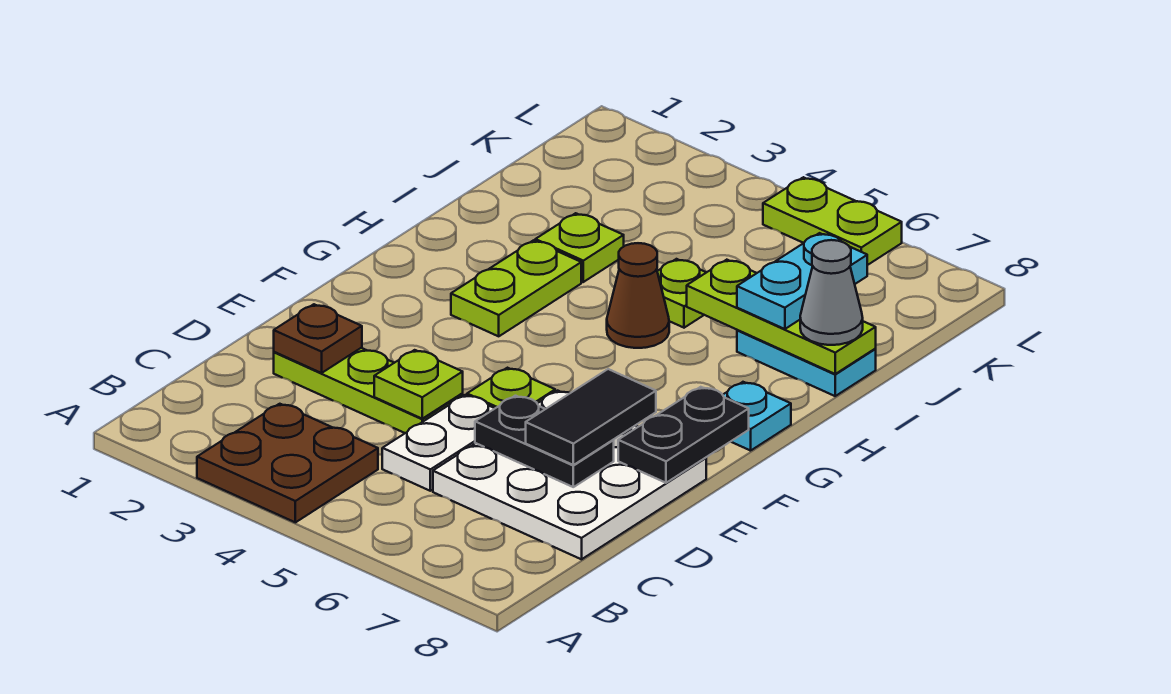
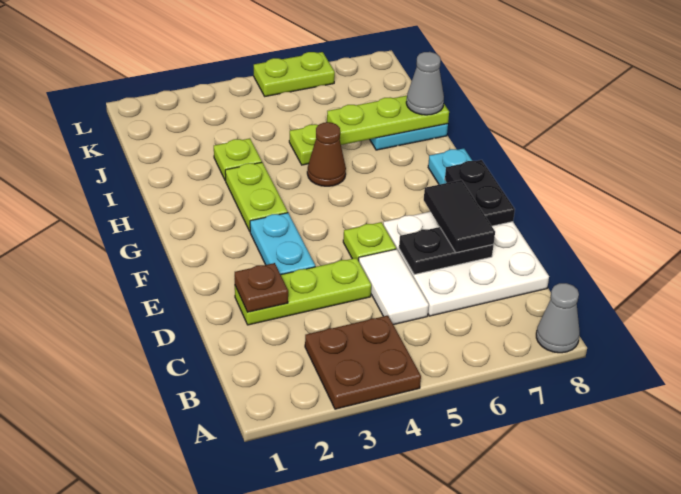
none -> grey 1x1 cone [536,283,580,353]
white 1x2 plate [382,395,495,491] -> white 1x2 tile [359,249,429,325]
lime 1x1 plate [374,350,463,419] -> none
cyan 1x2 plate [737,233,867,329] -> cyan 1x2 plate moved to [250,213,315,275]

